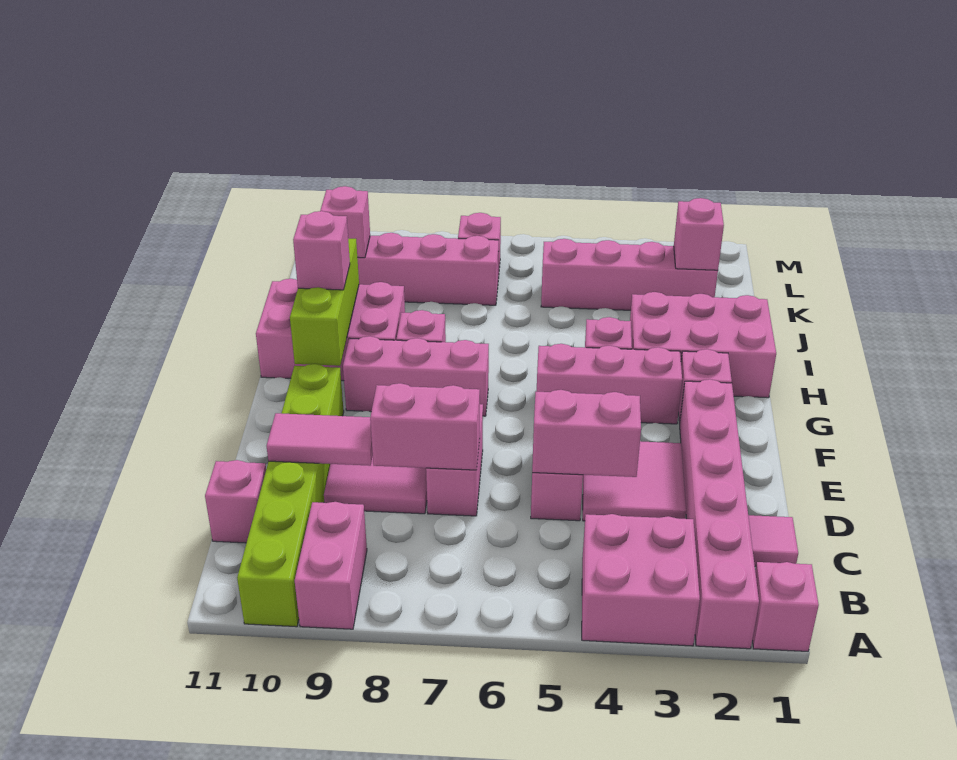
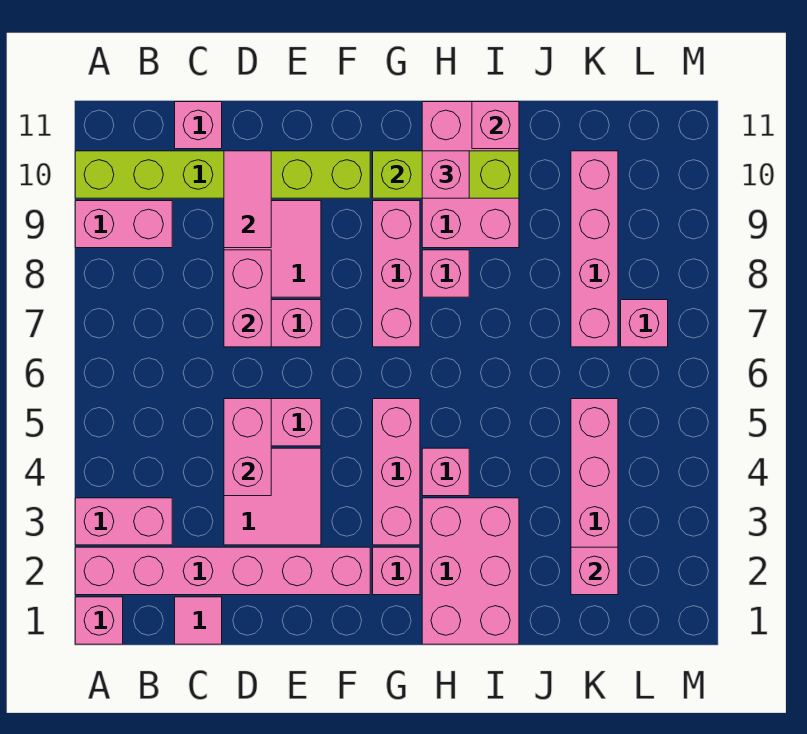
pink 2x2 brick [582,514,700,646] -> pink 1x2 brick [75,498,172,545]
pink 1x1 brick [320,186,370,258] -> pink 1x1 brick moved to [472,102,519,149]

